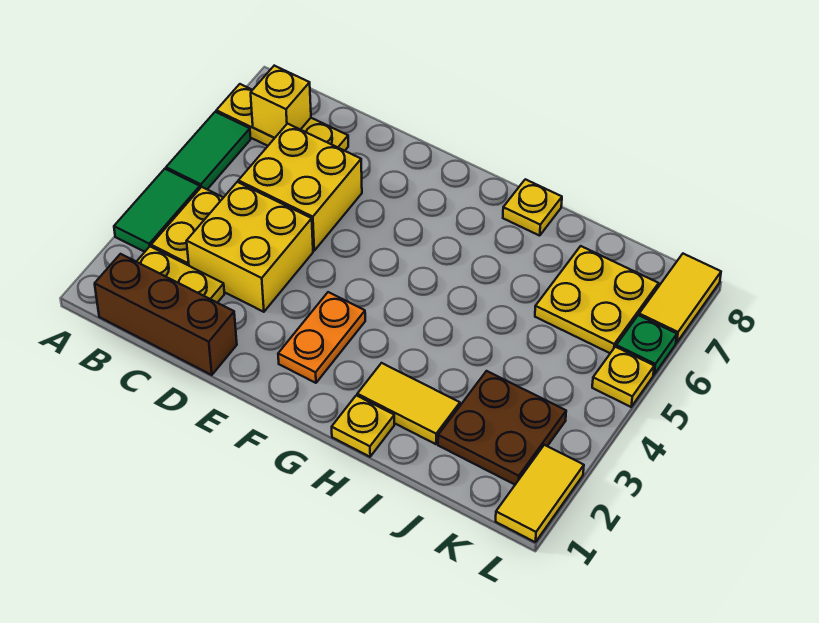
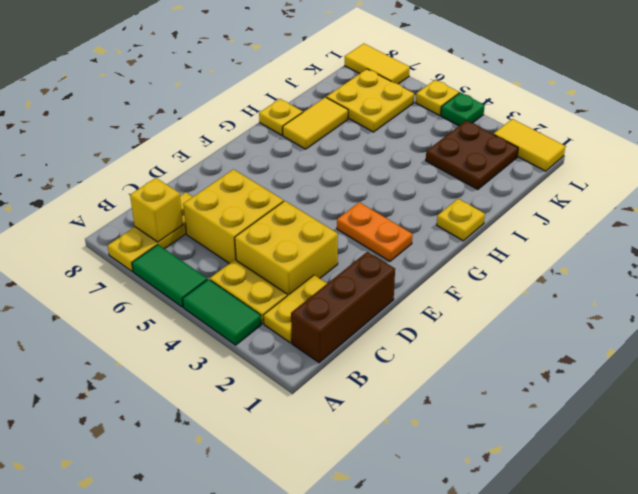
yellow 1x2 tile [357,363,460,444] -> yellow 1x2 tile moved to [283,97,348,149]
green 1x1 plate [616,315,677,375] -> green 1x1 plate moved to [441,93,485,126]

